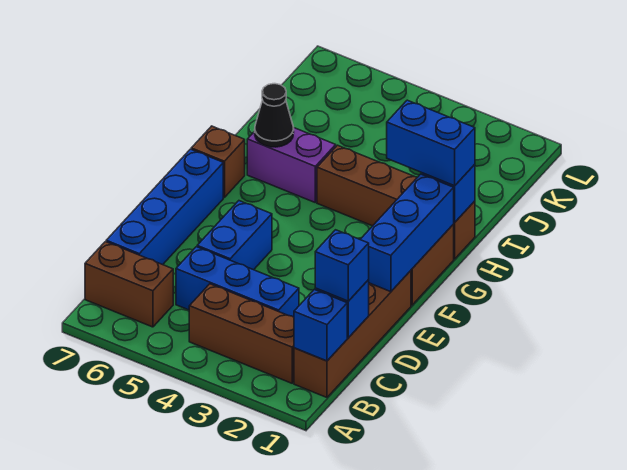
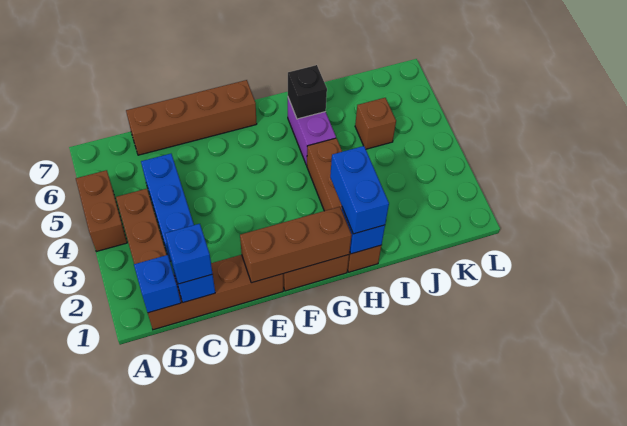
brown 1x2 brick [85,242,173,327] -> brown 1x2 brick moved to [76,170,127,252]
blue 1x4 brick [106,149,223,265] -> brown 1x4 brick [126,80,257,155]
blue 1x2 brick [197,201,272,270] -> none
blue 1x3 brick [360,174,454,292] -> brown 1x3 brick [240,207,351,283]
brown 1x1 brick [191,126,245,198] -> brown 1x1 brick moved to [355,98,396,149]
black 1x1 cone [255,84,294,147] -> black 1x1 brick [288,65,327,119]

